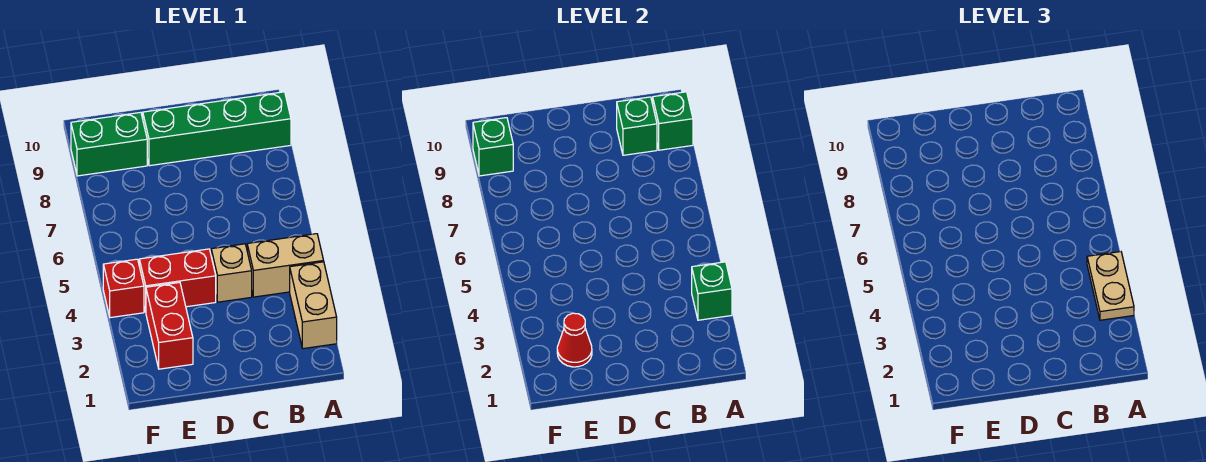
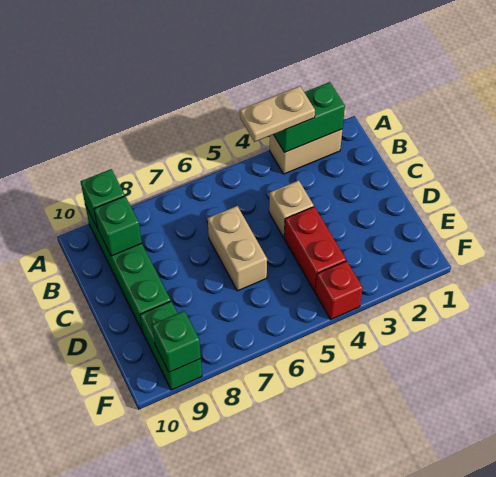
green 1x1 brick [692,262,732,320] -> green 1x2 brick [274,82,345,152]
tan 1x2 brick [247,234,324,297] -> tan 1x2 brick moved to [208,206,267,291]
red 1x2 brick [146,282,193,369] -> none
red 1x1 cone [557,313,592,367] -> none

